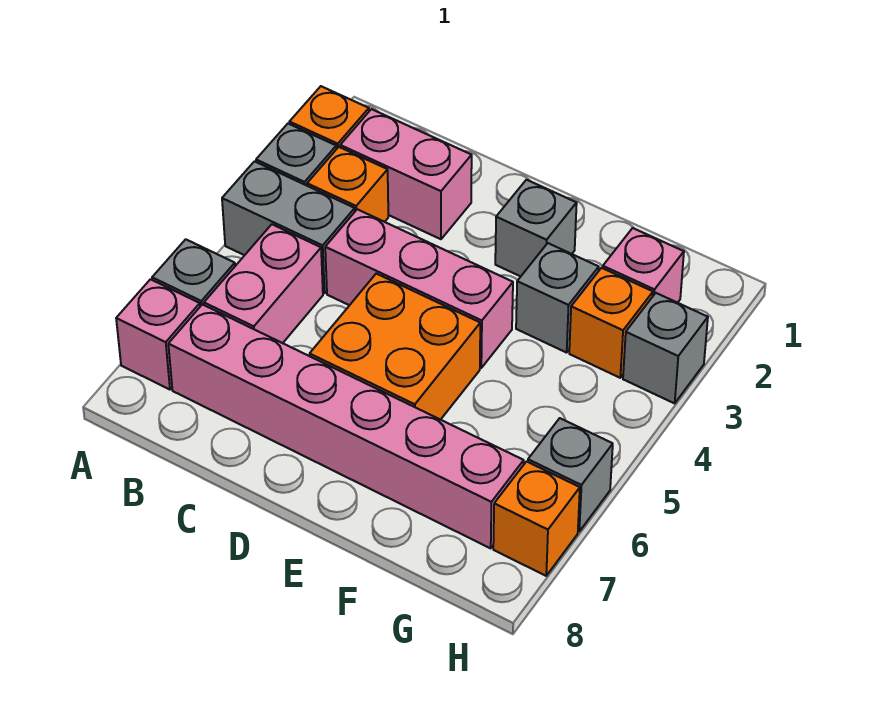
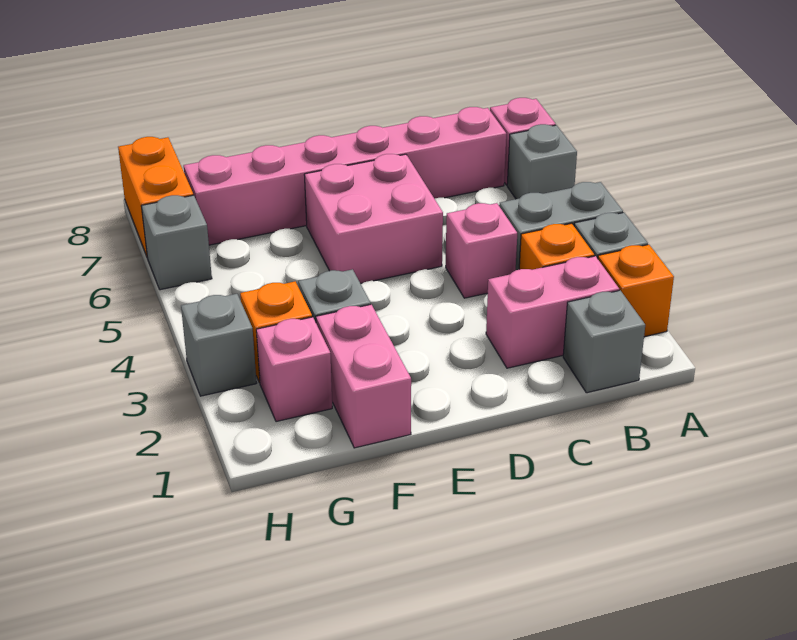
pink 1x2 brick [204,224,323,343] -> pink 1x2 brick moved to [316,304,411,448]
pink 1x3 brick [325,209,513,368] -> pink 1x1 brick [446,203,517,298]
orange 2x2 brick [310,274,480,420] -> pink 2x2 brick [304,154,443,284]
grey 1x1 brick [495,180,577,276] -> grey 1x1 brick moved to [563,290,645,393]
orange 1x1 brick [493,462,580,576] -> orange 1x2 brick [118,137,193,256]

